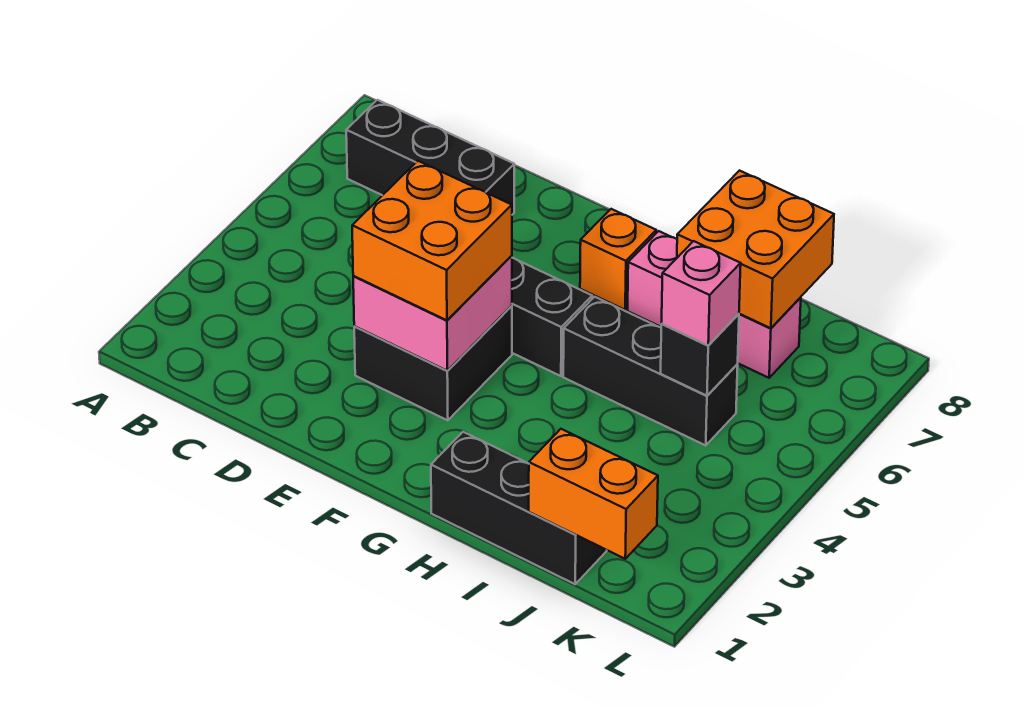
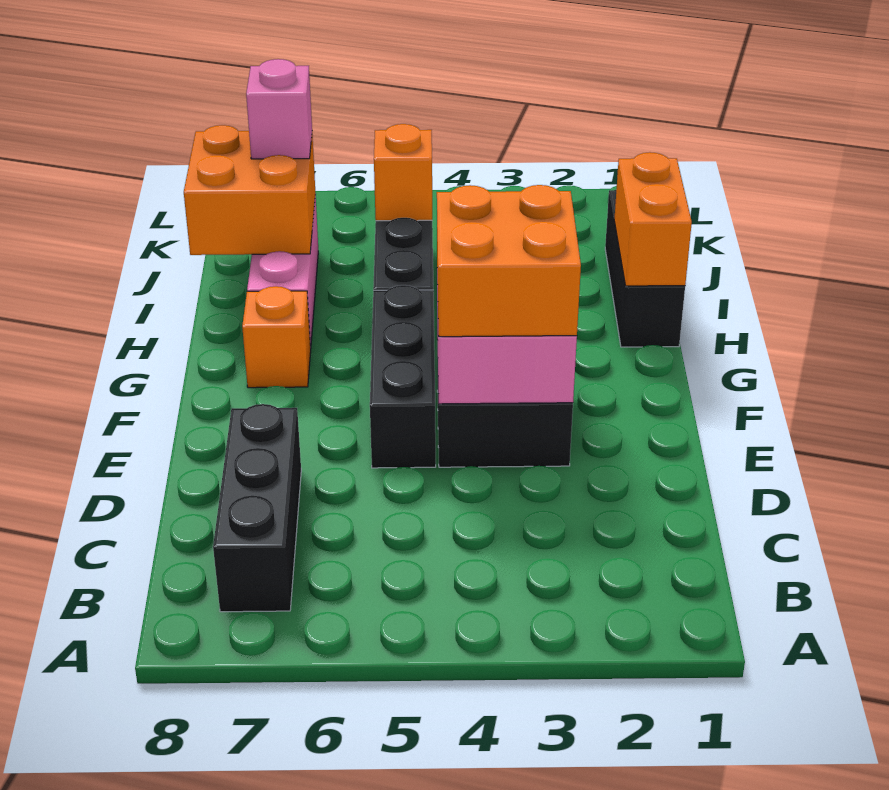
orange 1x2 brick [529,429,658,559] -> orange 1x2 brick moved to [614,152,692,286]
black 1x1 brick [661,314,739,396] -> orange 1x1 brick [374,124,432,221]
pink 1x1 brick [662,241,741,345] -> pink 1x1 brick moved to [246,59,312,159]

